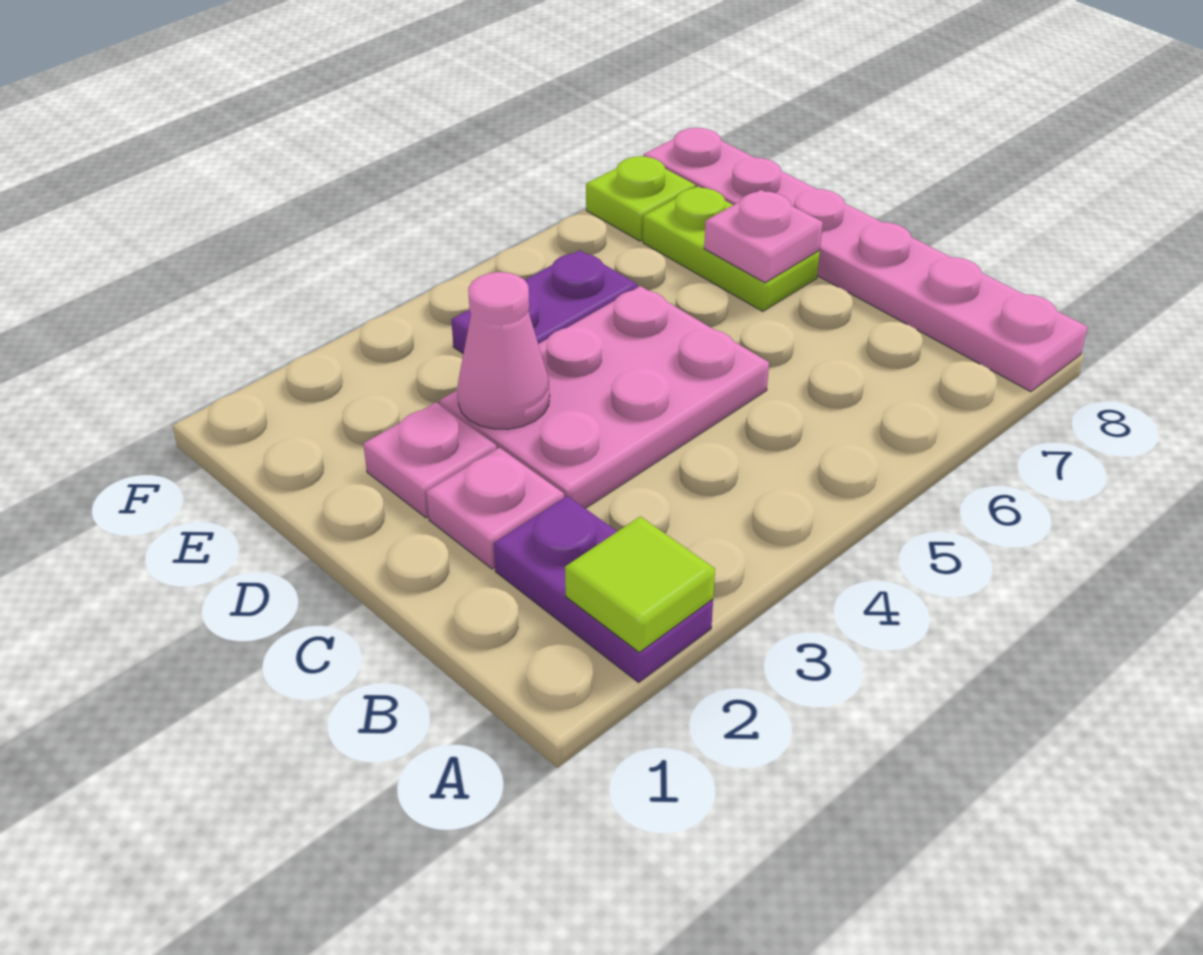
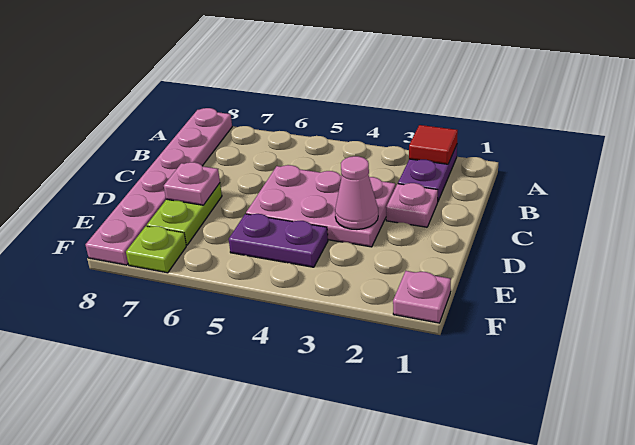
lime 1x1 tile [565,516,715,652] -> red 1x1 tile [409,125,458,164]
pink 1x1 plate [363,402,497,518] -> pink 1x1 plate moved to [393,271,451,323]

